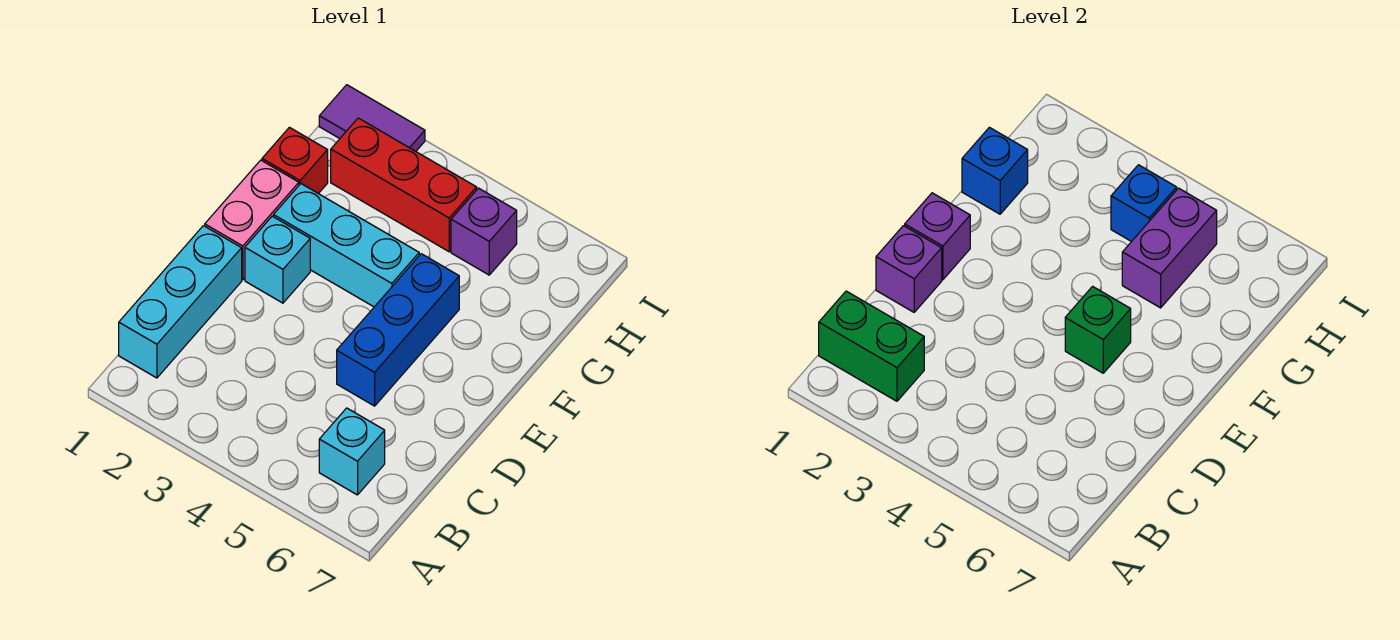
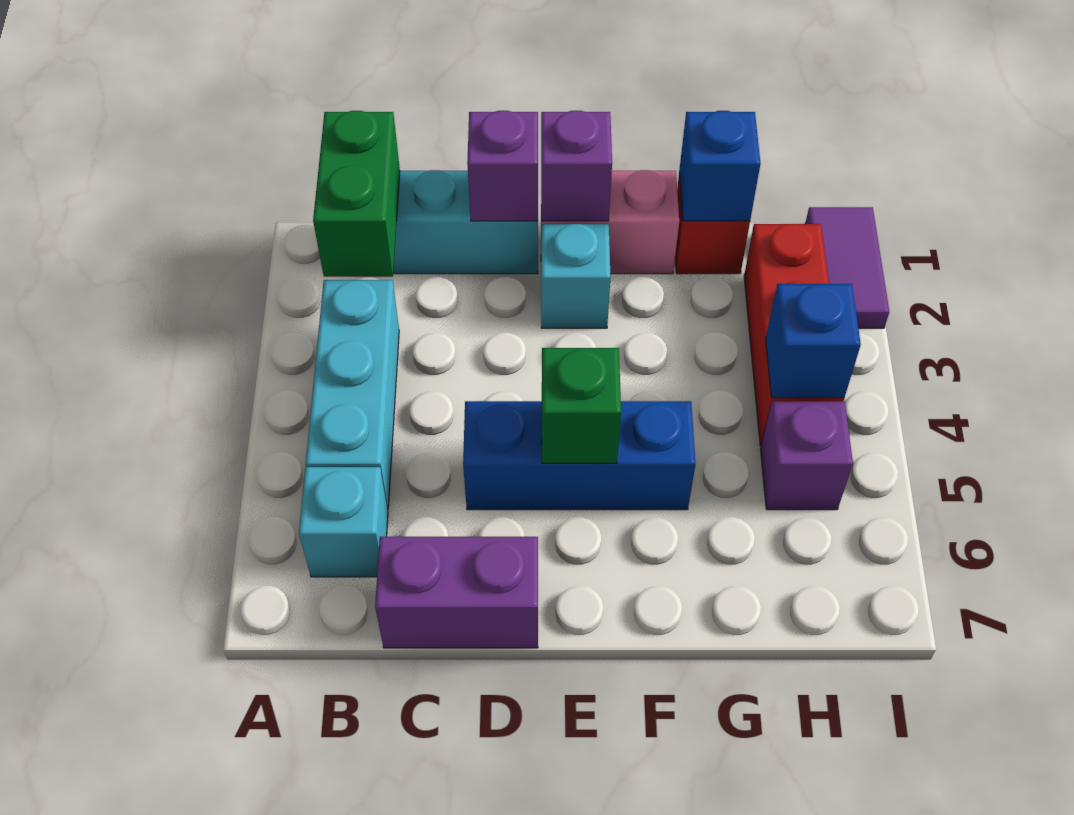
cyan 1x3 brick [274,184,419,307] -> cyan 1x3 brick moved to [306,280,399,509]
purple 1x2 brick [1122,188,1217,308] -> purple 1x2 brick moved to [375,537,538,648]

